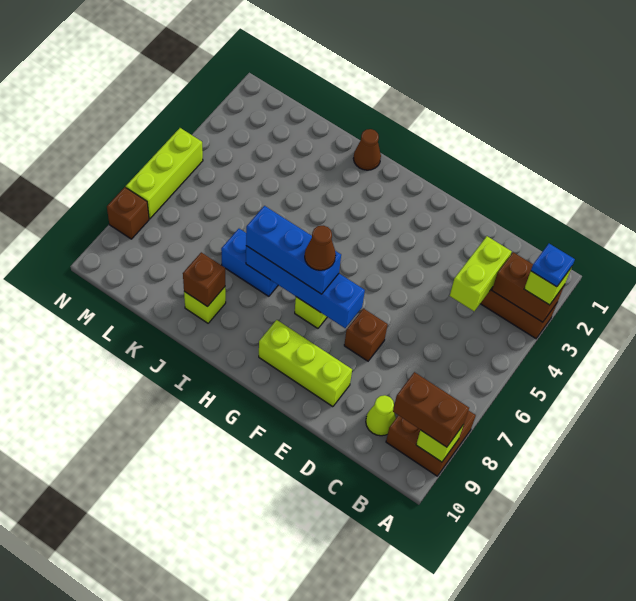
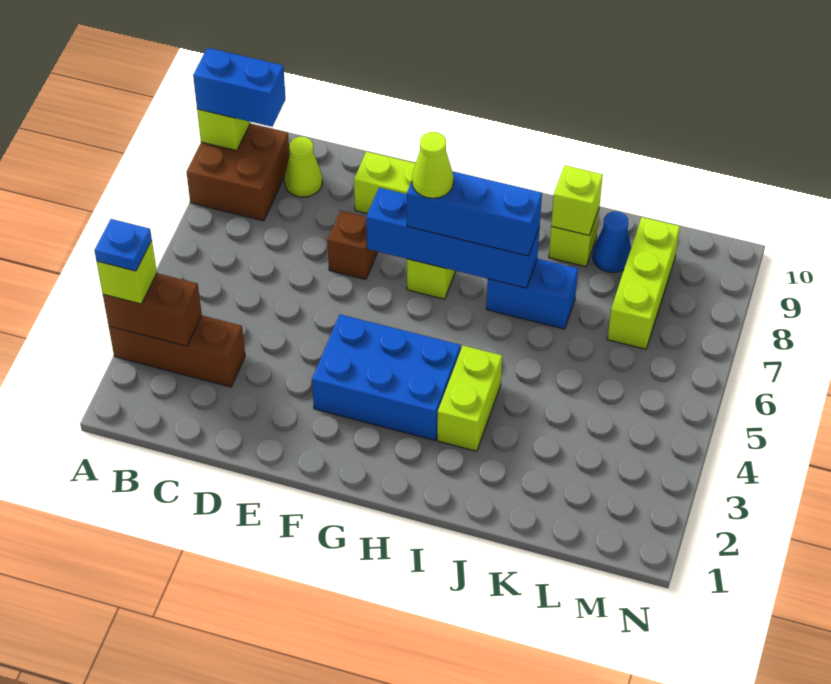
brown 1x2 brick [393,372,469,447] -> blue 1x2 brick [193,48,286,127]
lime 1x2 brick [450,236,512,311] -> lime 1x2 brick moved to [437,346,502,451]
none -> blue 2x3 brick [312,314,461,440]
brown 1x1 cone [305,226,336,270] -> lime 1x1 cone [412,132,454,198]
brown 1x1 cone [353,129,381,170] -> none
brown 1x1 brick [183,252,225,307] -> lime 1x1 brick [551,165,603,235]
none -> blue 1x1 cone [593,211,631,273]
lime 1x3 brick [126,128,203,219] -> lime 1x3 brick moved to [607,217,680,349]
brown 1x1 brick [107,187,149,239] -> none

